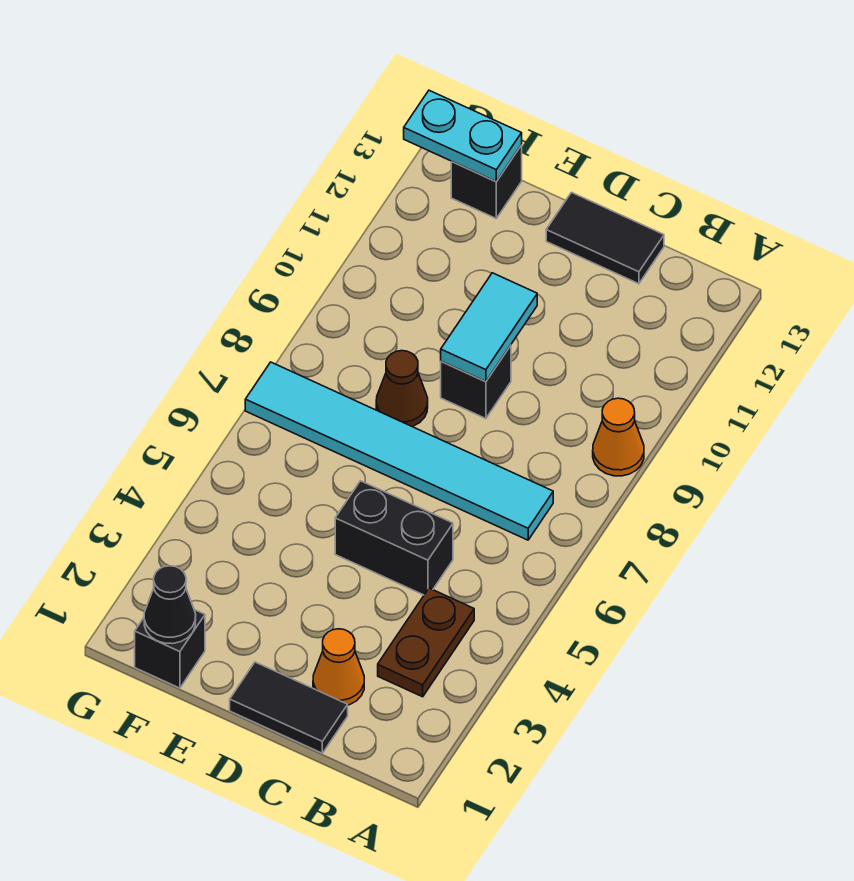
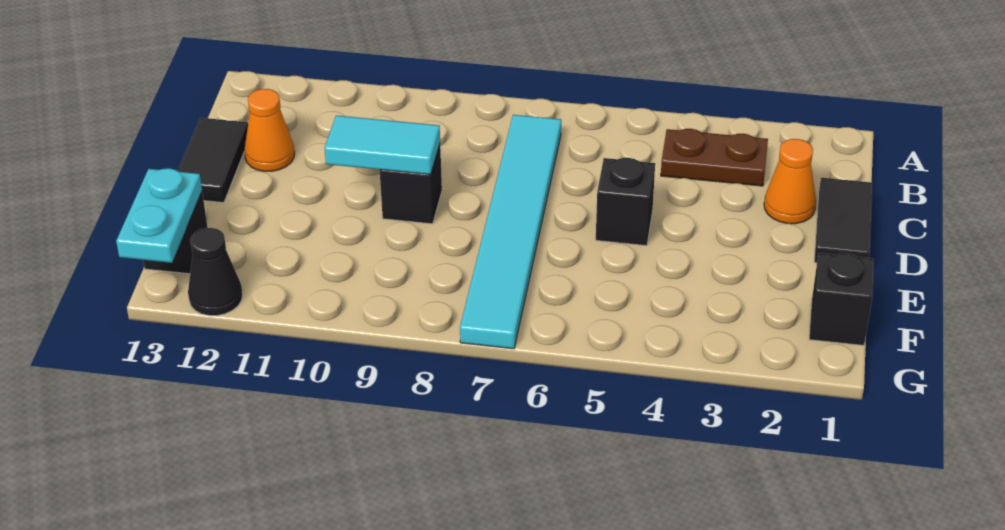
orange 1x1 cone [593,398,644,476] -> orange 1x1 cone moved to [244,89,295,171]
black 1x2 brick [335,481,453,595] -> black 1x1 brick [596,158,655,246]
brown 1x1 cone [376,351,428,427] -> none
black 1x1 cone [144,566,196,644] -> black 1x1 cone moved to [188,228,243,316]

